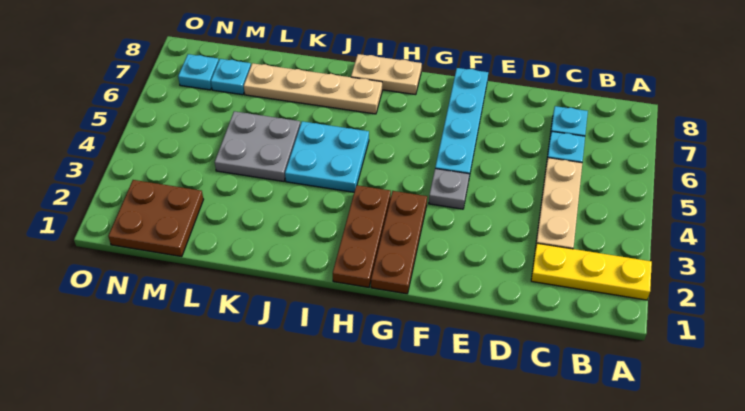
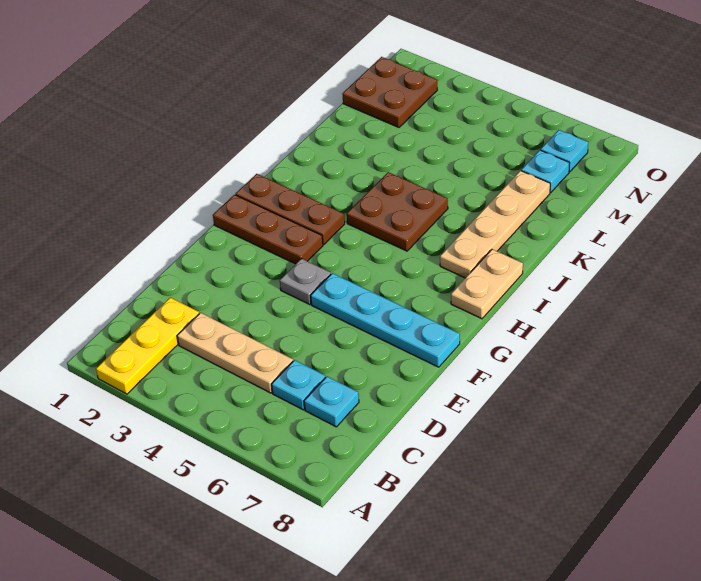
cyan 2x2 plate [285,121,369,192] -> brown 2x2 plate [347,172,448,251]
grey 2x2 plate [215,111,300,181] -> none

